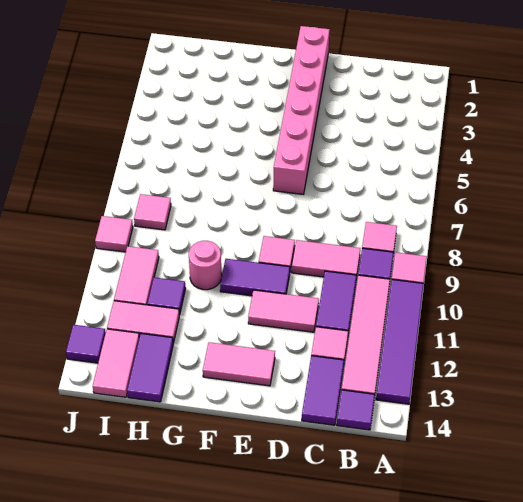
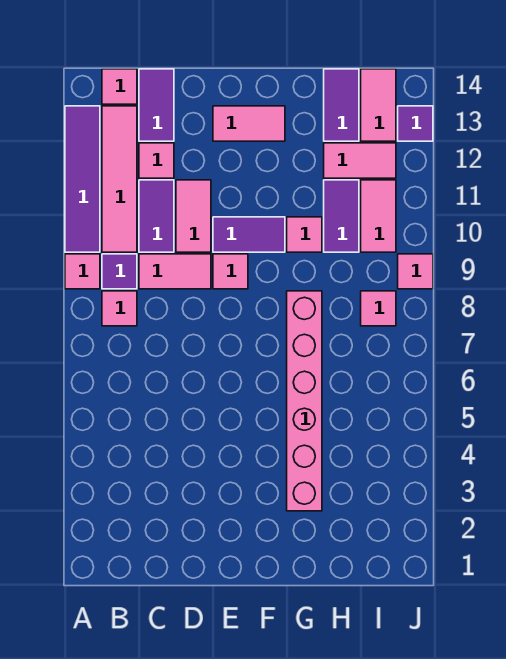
purple 1x1 tile [337,390,375,430] -> pink 1x1 tile [102,69,137,104]
pink 1x2 tile [248,290,319,332] -> pink 1x2 tile turned to [176,180,211,252]
pink 1x6 brick [273,26,330,194] -> pink 1x6 brick moved to [287,291,322,511]
pink 1x1 round brick [189,241,222,290] -> pink 1x1 tile [287,217,322,252]
purple 1x1 tile [147,277,186,315] -> purple 1x2 tile [324,180,359,252]

